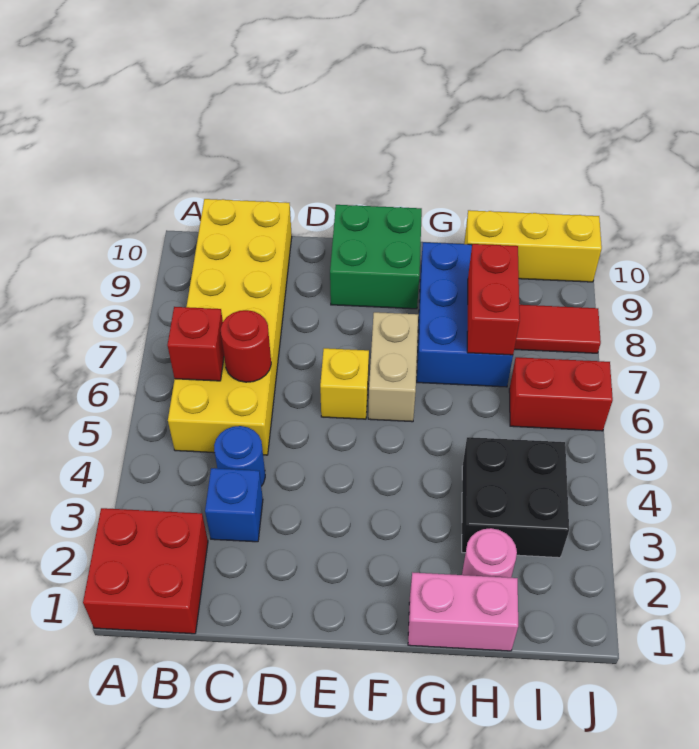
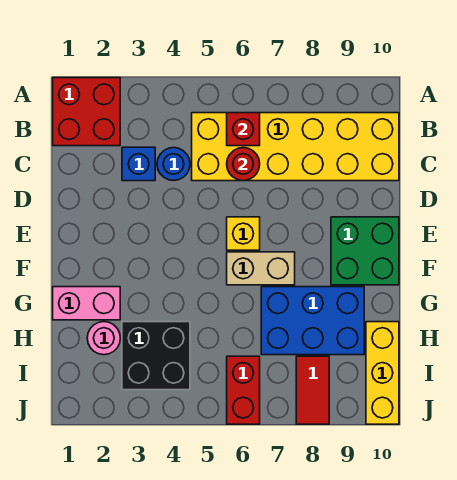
pink 1x2 brick [408,572,518,651] -> pink 1x2 brick turned to [53,287,120,320]
red 1x2 brick [467,244,520,355] -> none

